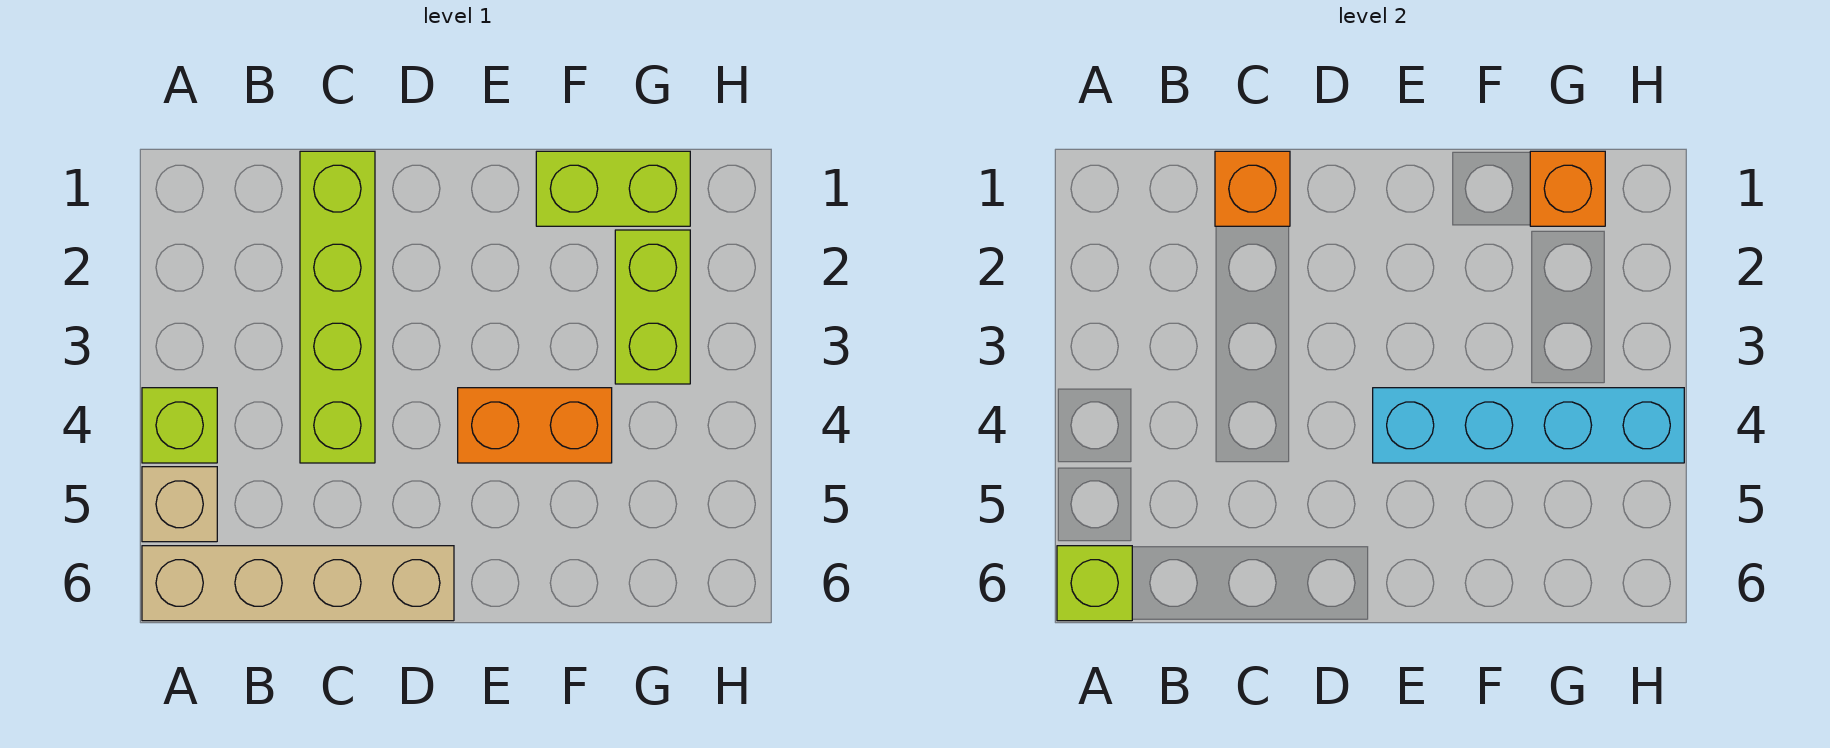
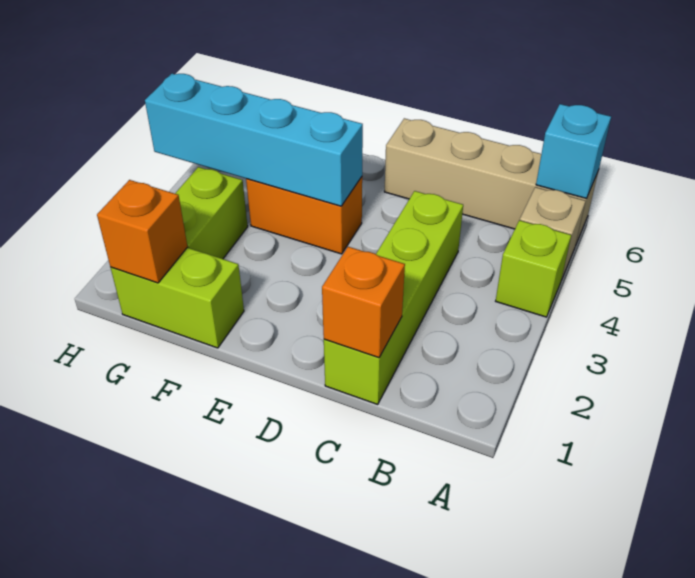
lime 1x1 brick [1057,546,1132,621] -> cyan 1x1 brick [536,104,611,199]

